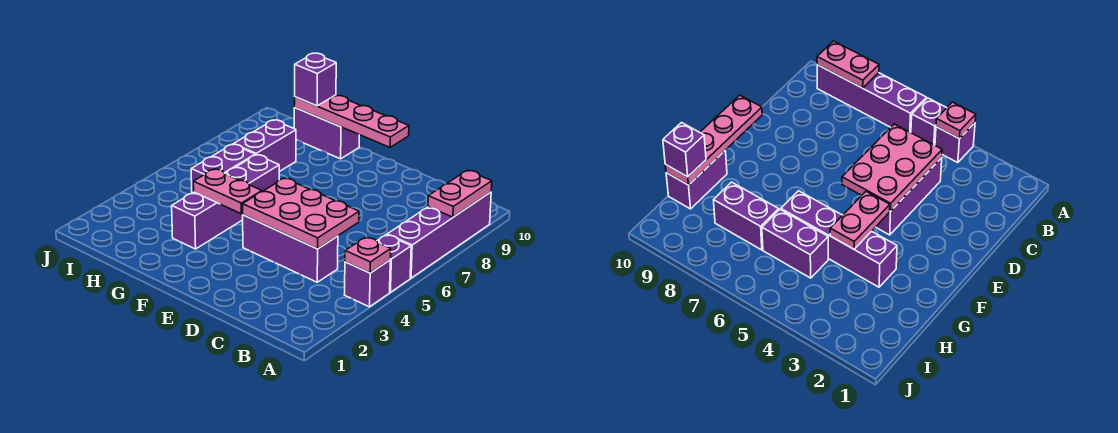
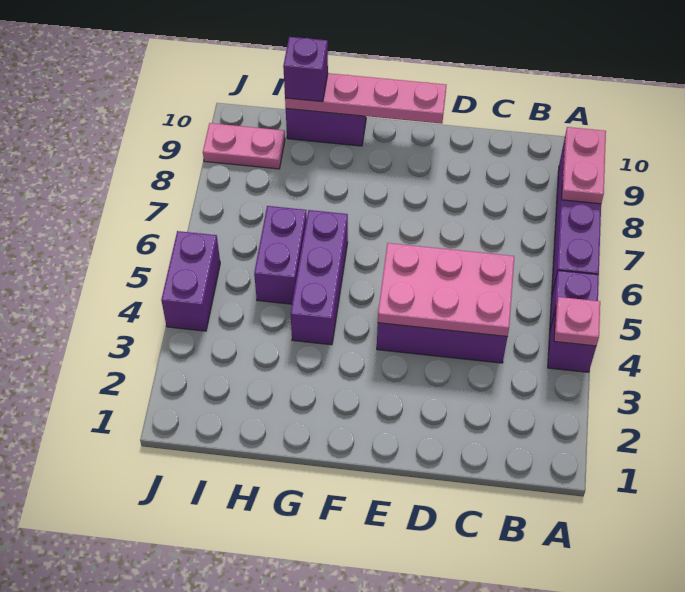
pink 1x2 plate [193,169,262,214] -> pink 1x2 plate moved to [203,123,285,169]
purple 1x4 brick [172,155,279,249] -> purple 1x3 brick [291,210,348,345]
purple 1x2 brick [234,120,296,172] -> purple 1x2 brick moved to [161,231,220,331]

